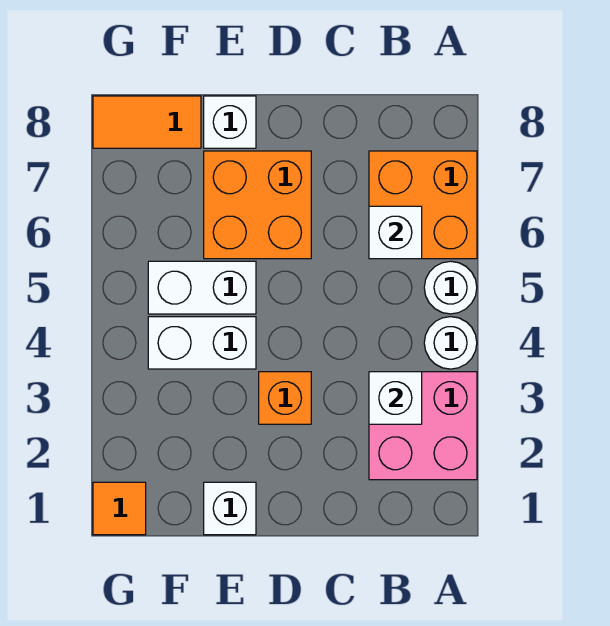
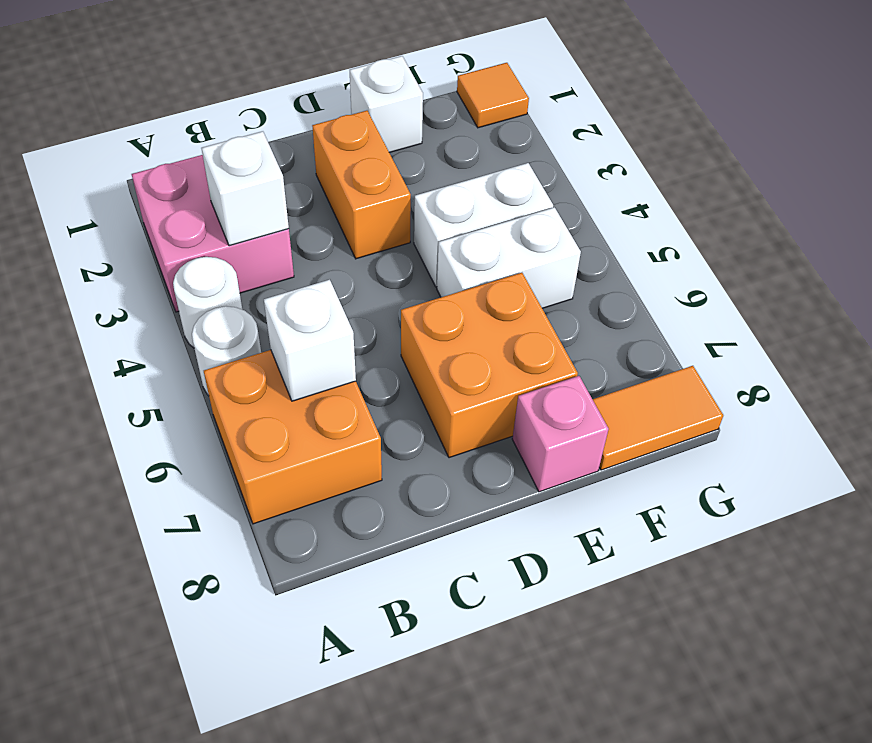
orange 1x1 brick [259,372,311,424] -> orange 1x2 brick [312,111,411,259]
white 1x1 brick [204,96,256,148] -> pink 1x1 brick [512,376,609,492]

